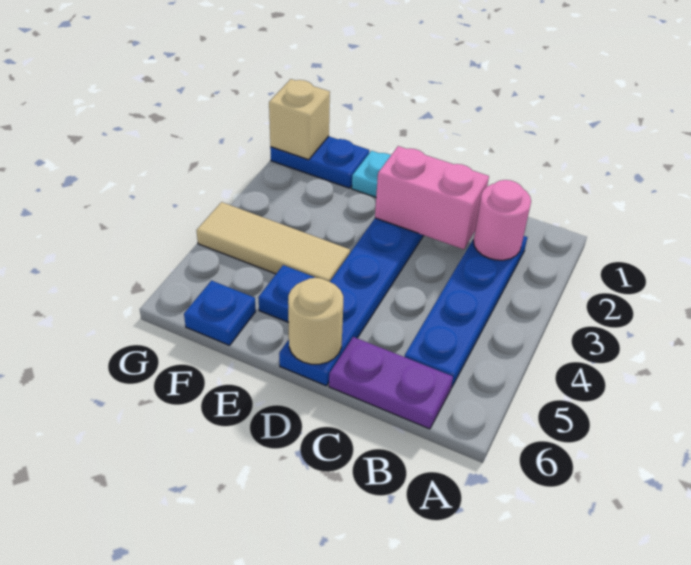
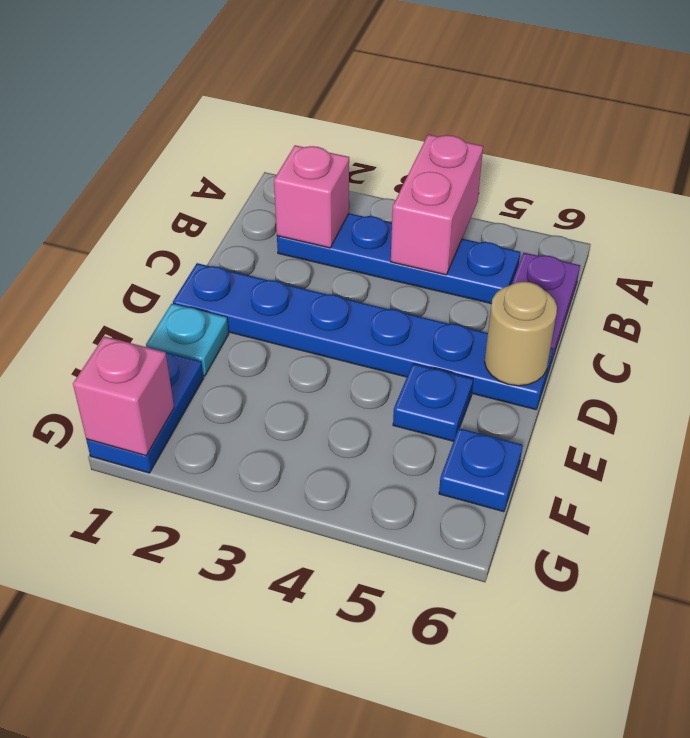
pink 1x1 round brick [473,180,531,260] -> pink 1x1 brick [274,145,349,248]
pink 1x2 brick [375,146,489,249] -> pink 1x2 brick moved to [391,135,483,275]
tan 1x3 tile [196,202,350,282] -> none
tan 1x1 brick [269,79,330,160] -> pink 1x1 brick [73,336,174,456]

